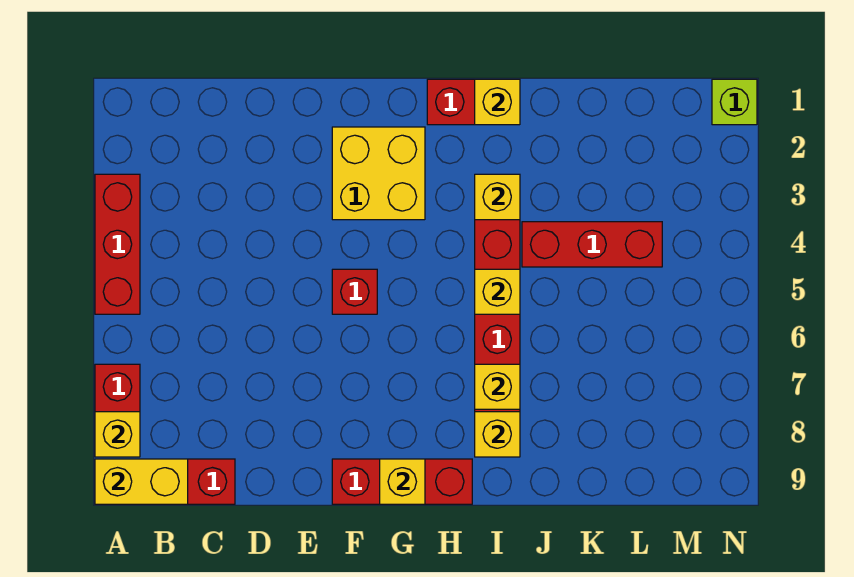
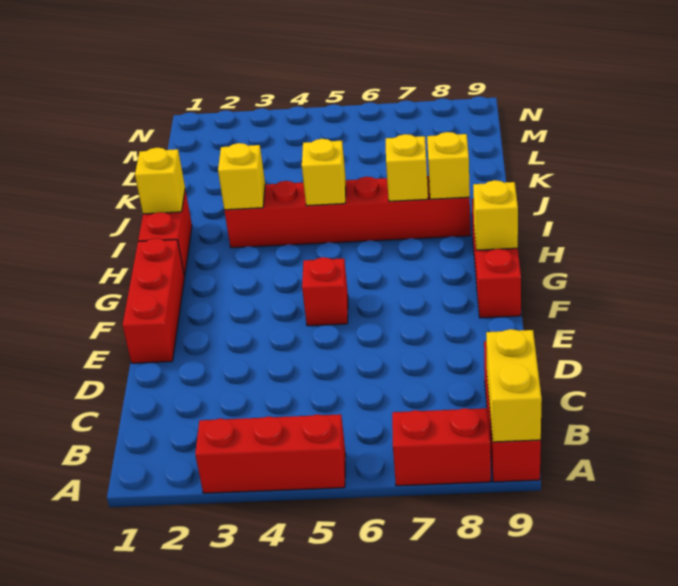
yellow 1x1 brick [95,412,140,457] -> none
yellow 2x2 brick [332,127,425,220] -> none
red 1x3 brick [522,222,662,267] -> red 1x3 brick moved to [123,238,185,363]
lime 1x1 brick [712,79,757,125] -> none

